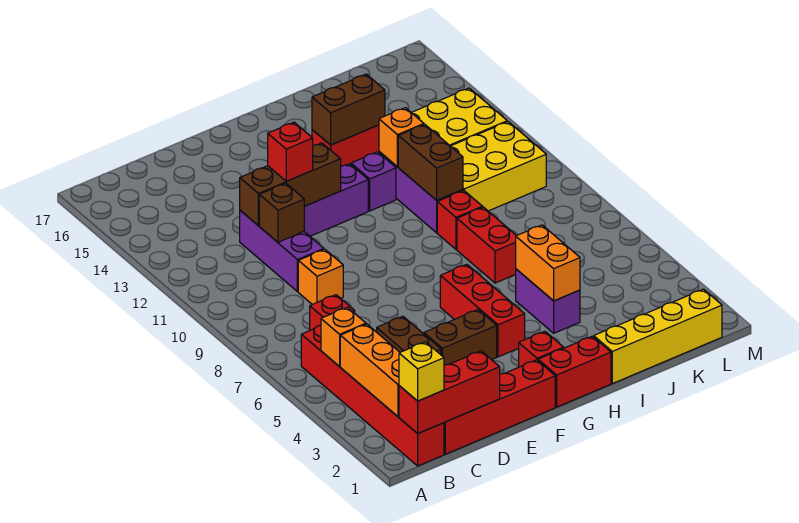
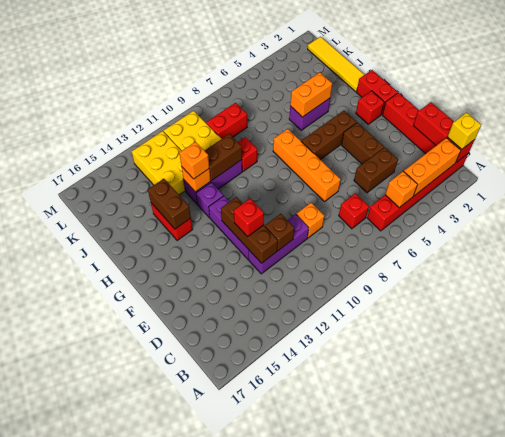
none -> orange 1x4 brick [273,129,341,202]
red 1x3 brick [440,264,525,357] -> brown 1x3 brick [301,111,357,159]
yellow 1x4 brick [594,289,722,384] -> yellow 1x4 tile [308,37,365,92]
red 1x2 brick [457,207,516,283] -> red 1x2 brick moved to [206,103,247,139]
none -> orange 1x1 brick [179,142,209,179]

